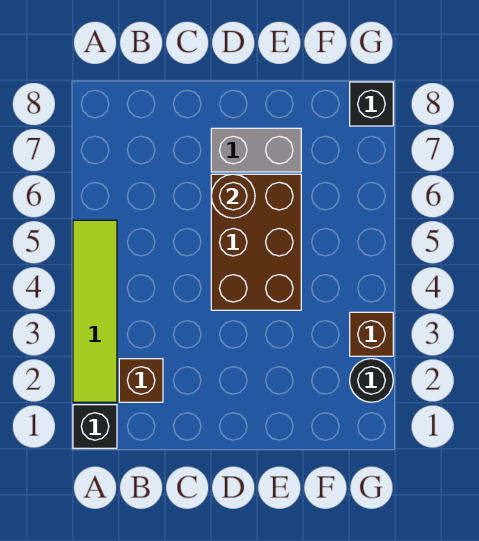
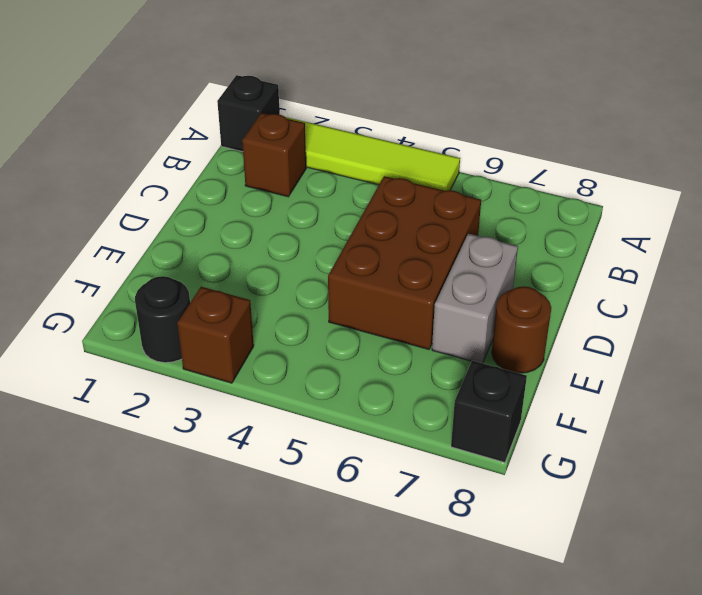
brown 2x3 brick [211,174,301,310] -> brown 2x3 brick turned to [328,176,481,349]
brown 1x1 round brick [211,174,255,218] -> brown 1x1 round brick moved to [492,286,551,373]

